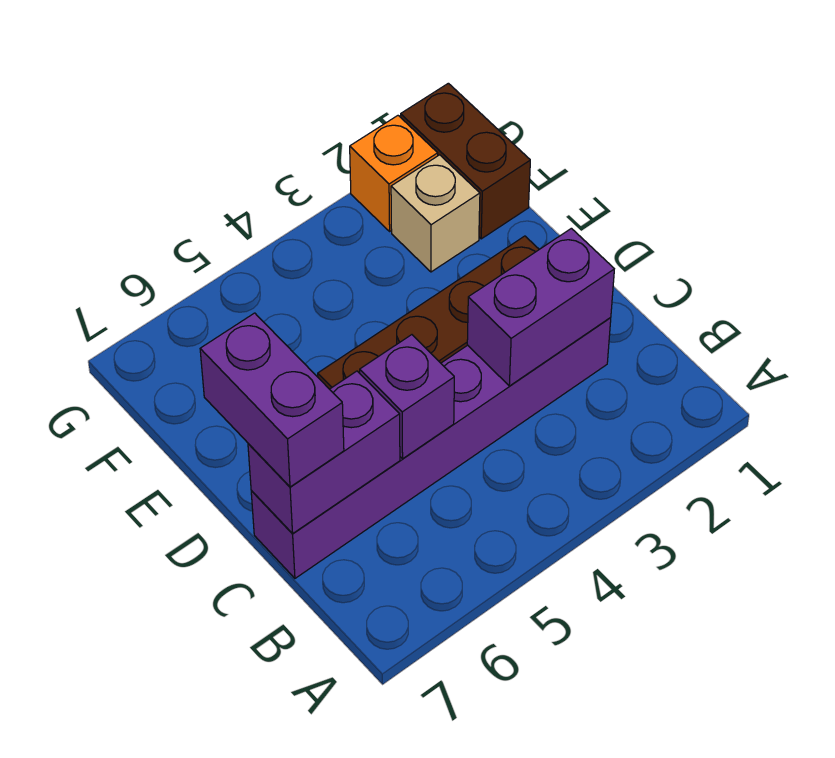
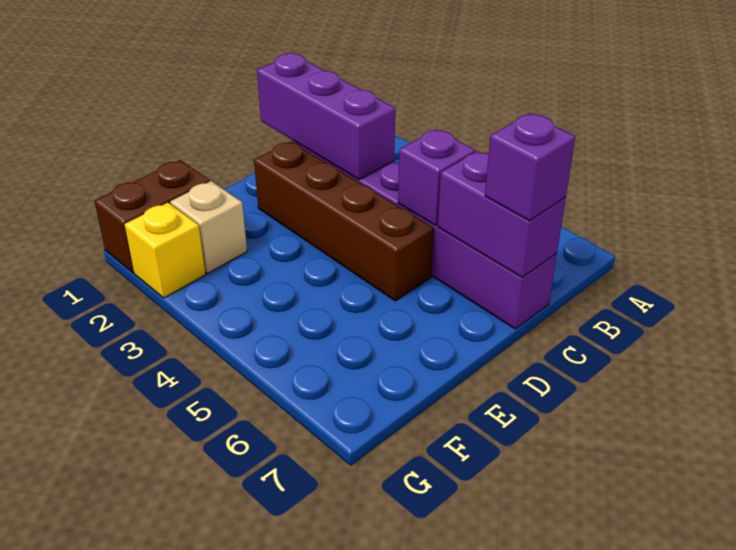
purple 1x2 brick [467,228,614,386] -> purple 1x3 brick [257,53,395,180]
purple 1x2 brick [200,313,344,487] -> purple 1x1 brick [485,114,575,221]
orange 1x1 brick [350,116,438,231] -> yellow 1x1 brick [124,203,206,298]

